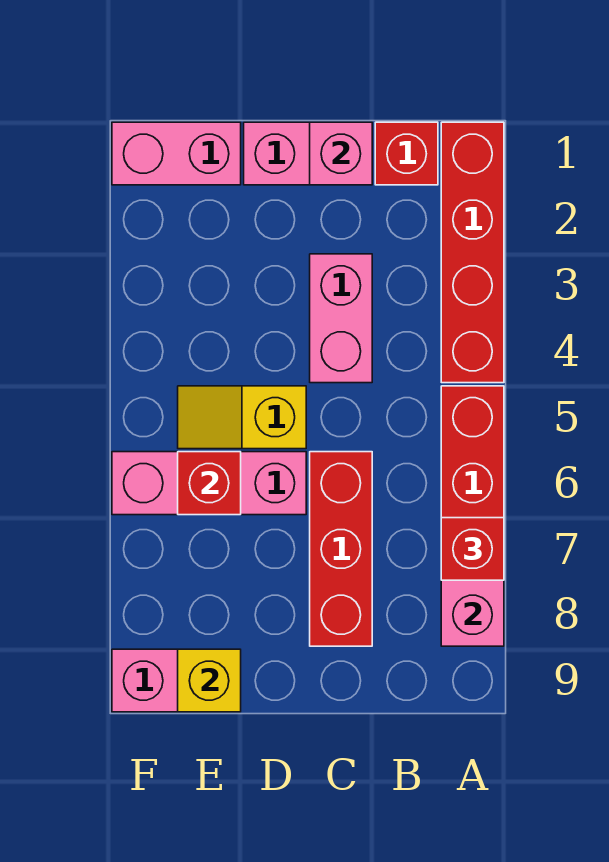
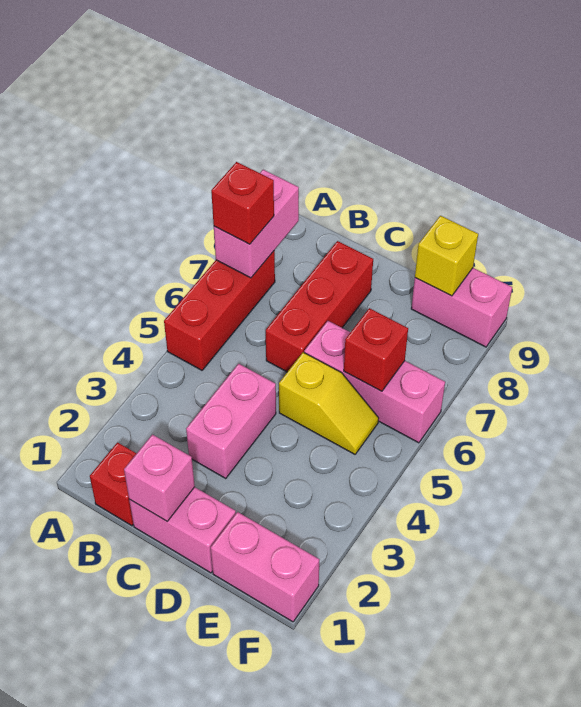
red 1x4 brick [441,122,504,383] -> none

